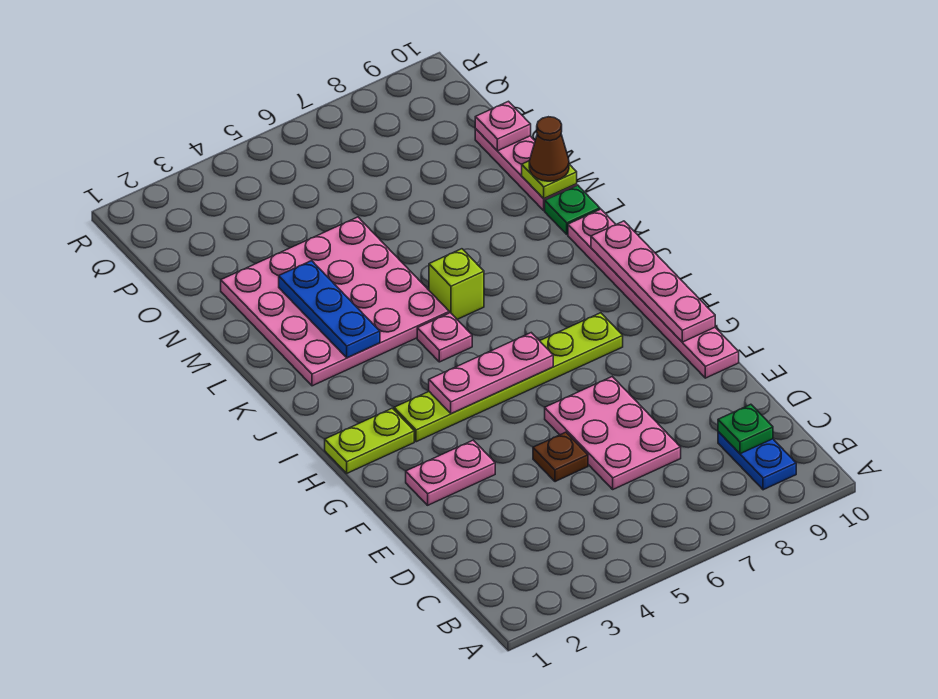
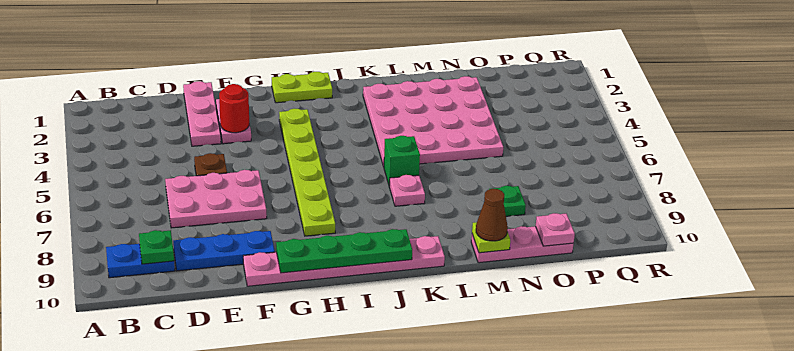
none -> red 1x1 round brick [219,84,249,133]
pink 1x4 plate [591,221,715,342] -> green 1x4 plate [276,229,412,273]
lime 1x2 plate [325,408,414,473] -> lime 1x2 plate turned to [272,72,332,103]
pink 1x3 plate [429,333,553,414] -> pink 1x3 plate moved to [183,81,221,146]
pink 1x1 plate [417,313,472,362] -> pink 1x1 plate moved to [389,175,425,206]
blue 1x3 plate [279,261,380,358] -> blue 1x3 plate moved to [173,231,275,271]
lime 1x1 brick [429,249,484,319] -> green 1x1 brick [384,136,420,186]
green 1x1 plate [545,185,600,234] -> green 1x1 plate moved to [493,186,526,216]

